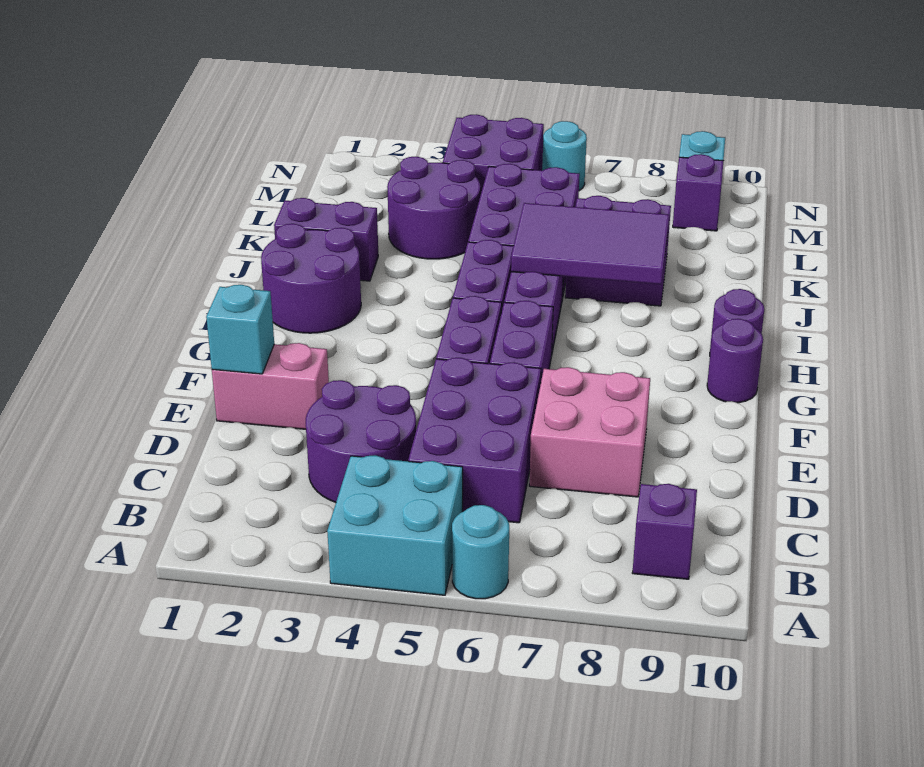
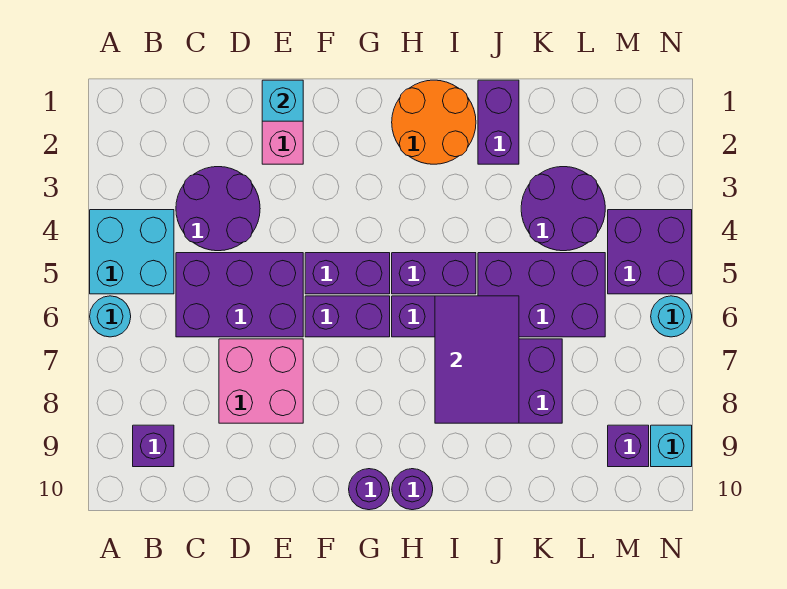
purple 2x2 round brick [261,224,361,333] -> orange 2x2 round brick [392,80,476,164]

